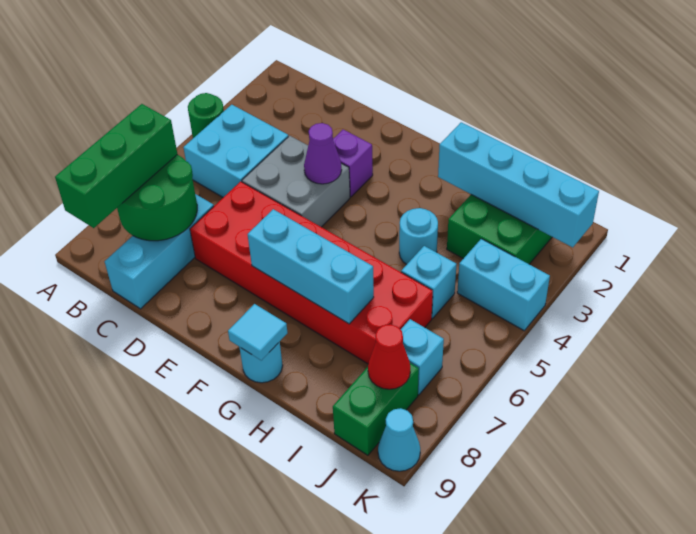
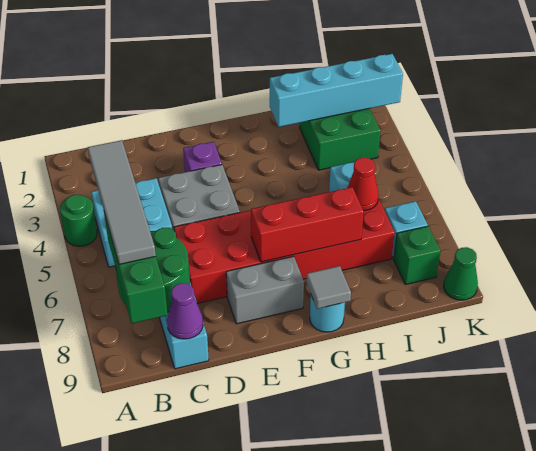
none -> grey 1x4 tile [88,140,156,264]
purple 1x1 cone [304,123,341,184] -> purple 1x1 cone moved to [167,283,203,339]
none -> grey 1x2 brick [226,256,304,324]
cyan 1x3 brick [247,209,374,324] -> red 1x3 brick [251,187,364,262]
cyan 1x1 tile [228,304,287,360] -> grey 1x1 tile [306,266,351,309]
cyan 1x1 round brick [399,208,438,264] -> none
cyan 1x2 brick [457,239,550,331] -> none
green 1x2 brick [333,363,419,455] -> green 1x1 brick [394,226,441,284]
red 1x1 cone [368,324,410,389] -> red 1x1 cone moved to [347,158,379,211]
cyan 1x1 cone [378,408,420,471] -> green 1x1 cone [444,247,478,300]

